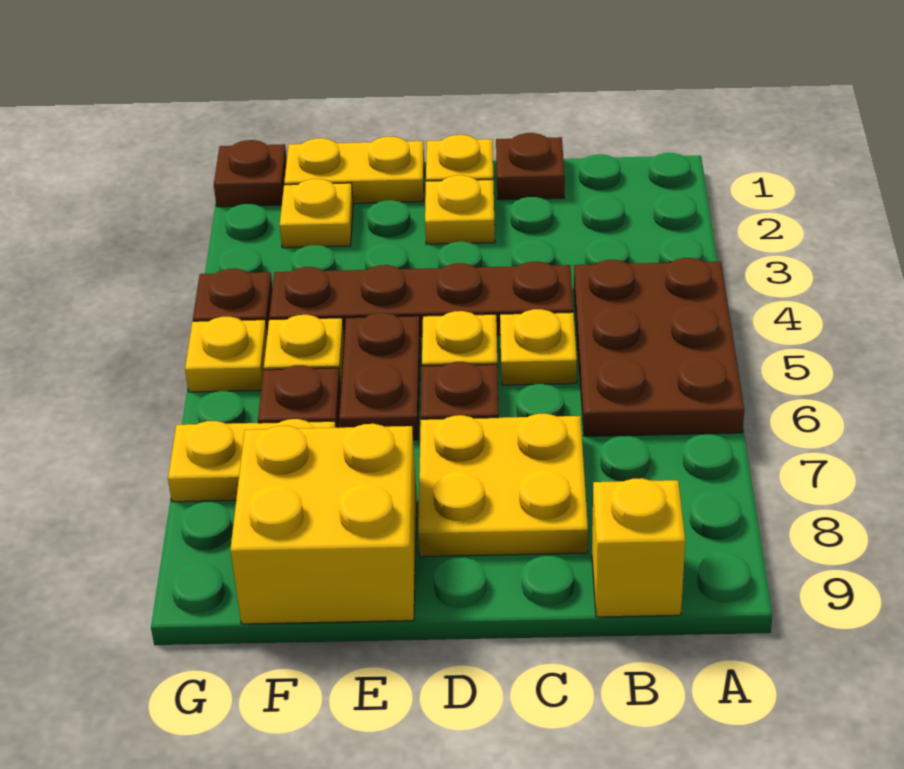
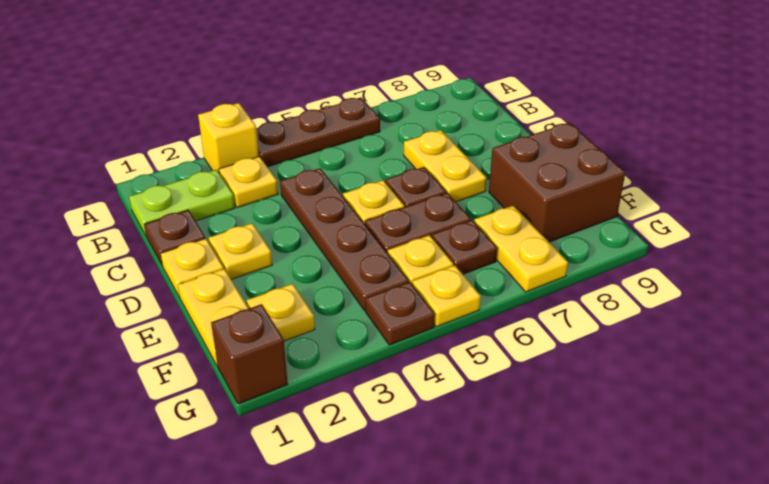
brown 2x3 plate [574,258,744,436] -> brown 1x3 plate [256,97,380,167]
none -> lime 1x2 plate [129,170,235,237]
yellow 1x1 brick [592,478,685,617] -> yellow 1x1 brick moved to [198,103,259,172]
yellow 1x1 plate [500,309,577,385] -> yellow 1x1 plate moved to [219,156,278,208]
yellow 2x2 plate [418,414,588,557] -> yellow 1x2 plate [404,130,487,202]
yellow 2x2 brick [230,424,417,624] -> brown 2x2 brick [489,123,625,242]
brown 1x1 plate [214,140,287,207] -> brown 1x1 brick [211,304,288,404]

